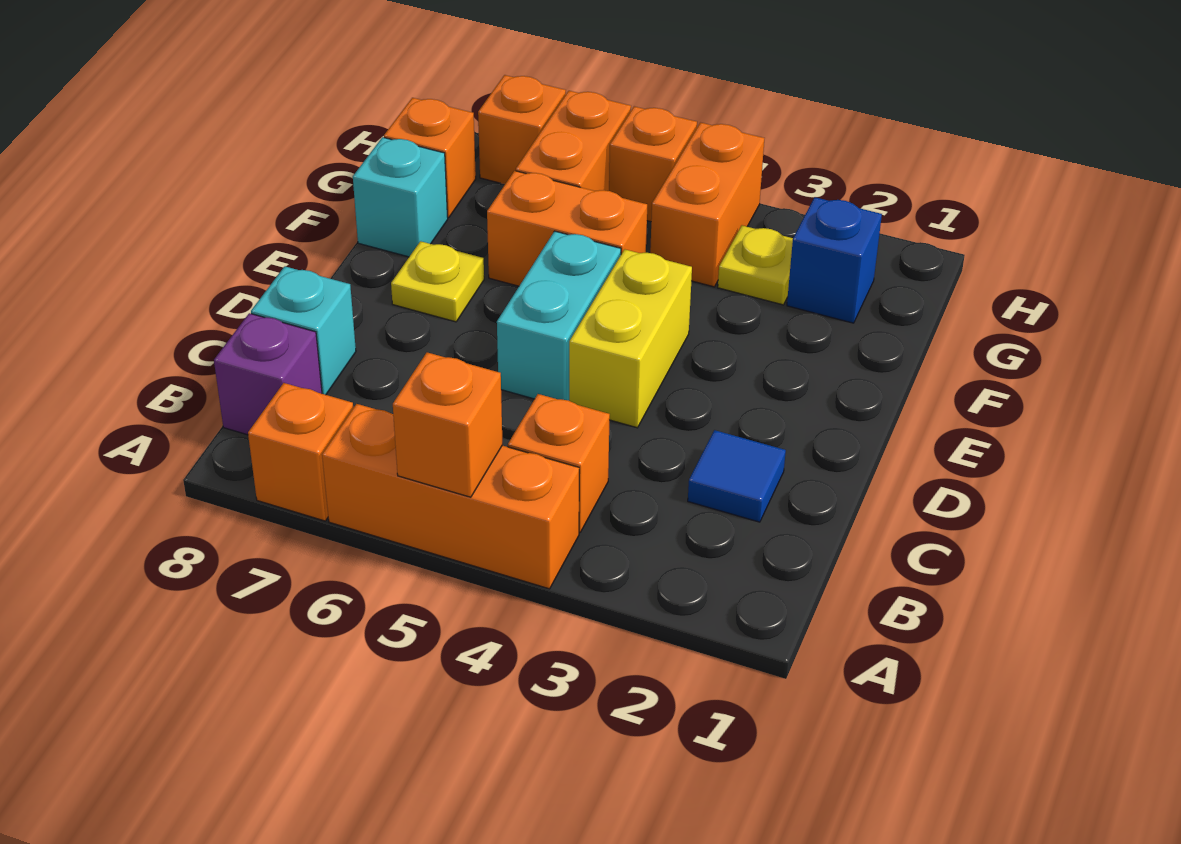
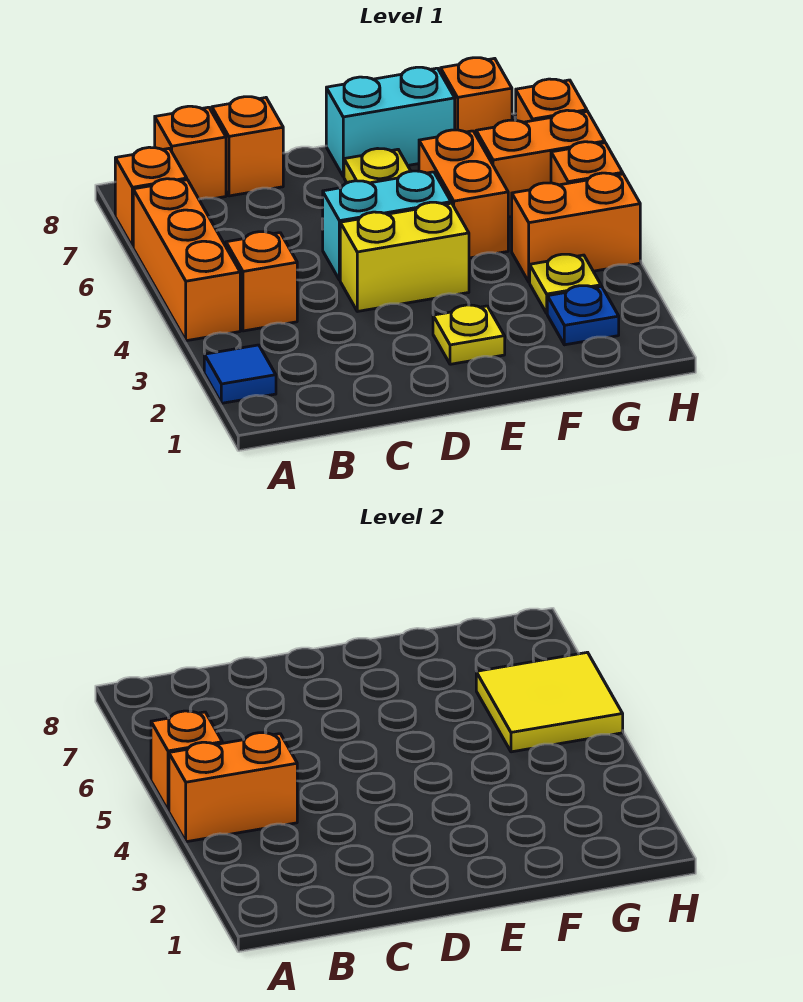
none -> orange 1x2 brick [169,733,297,842]
purple 1x1 brick [214,313,322,435] -> orange 1x1 brick [155,106,226,199]
blue 1x1 tile [688,430,786,522] -> blue 1x1 tile moved to [204,345,276,403]
cyan 1x1 brick [251,266,356,395] -> orange 1x1 brick [212,97,283,196]
none -> yellow 1x1 plate [433,305,505,364]
cyan 1x1 brick [353,137,448,257] -> cyan 1x2 brick [326,67,455,176]
blue 1x1 brick [787,197,882,323] -> blue 1x1 plate [547,286,619,345]
none -> yellow 2x2 tile [476,652,623,752]

